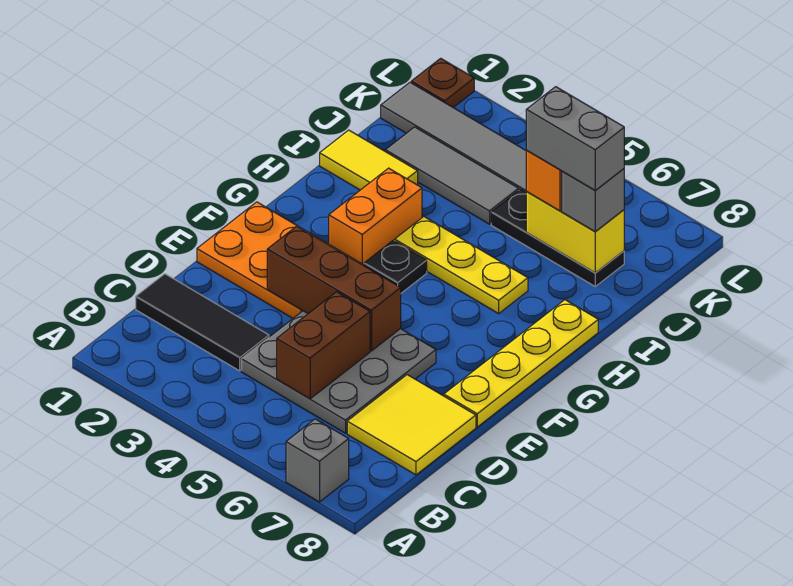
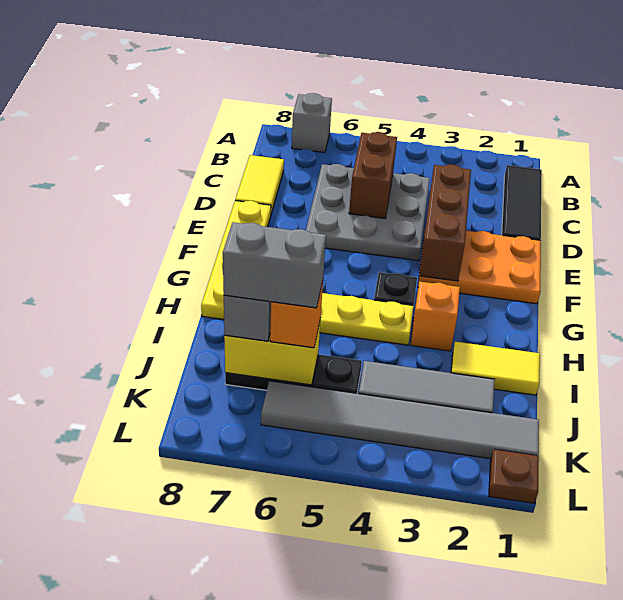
black 1x3 tile [136,274,269,371] -> black 1x3 tile turned to [502,165,542,240]
yellow 2x2 tile [347,375,476,475] -> yellow 1x2 tile [235,155,284,214]
brown 1x3 brick [267,226,401,351] -> brown 1x3 brick turned to [419,165,471,281]
orange 1x2 brick [329,168,422,266] -> orange 1x1 brick [410,281,460,351]

